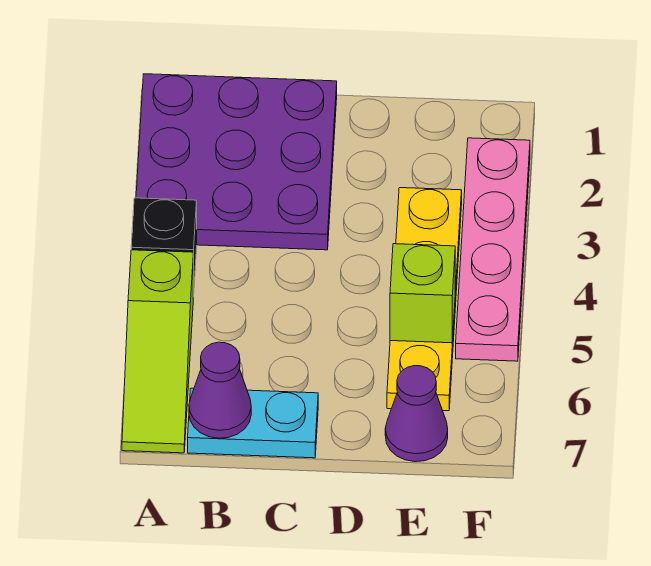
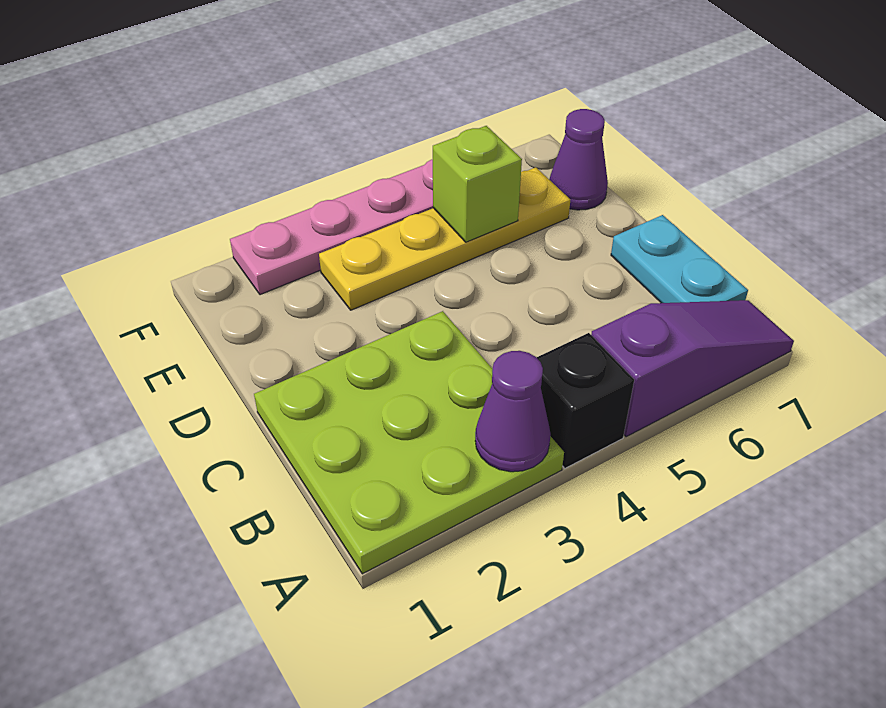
purple 3x3 plate [136,74,337,250] -> lime 3x3 plate [254,311,564,574]
lime 1x3 slope [122,250,193,453] -> purple 1x3 slope [591,300,794,437]
purple 1x1 cone [189,342,251,438] -> purple 1x1 cone moved to [475,351,551,472]

